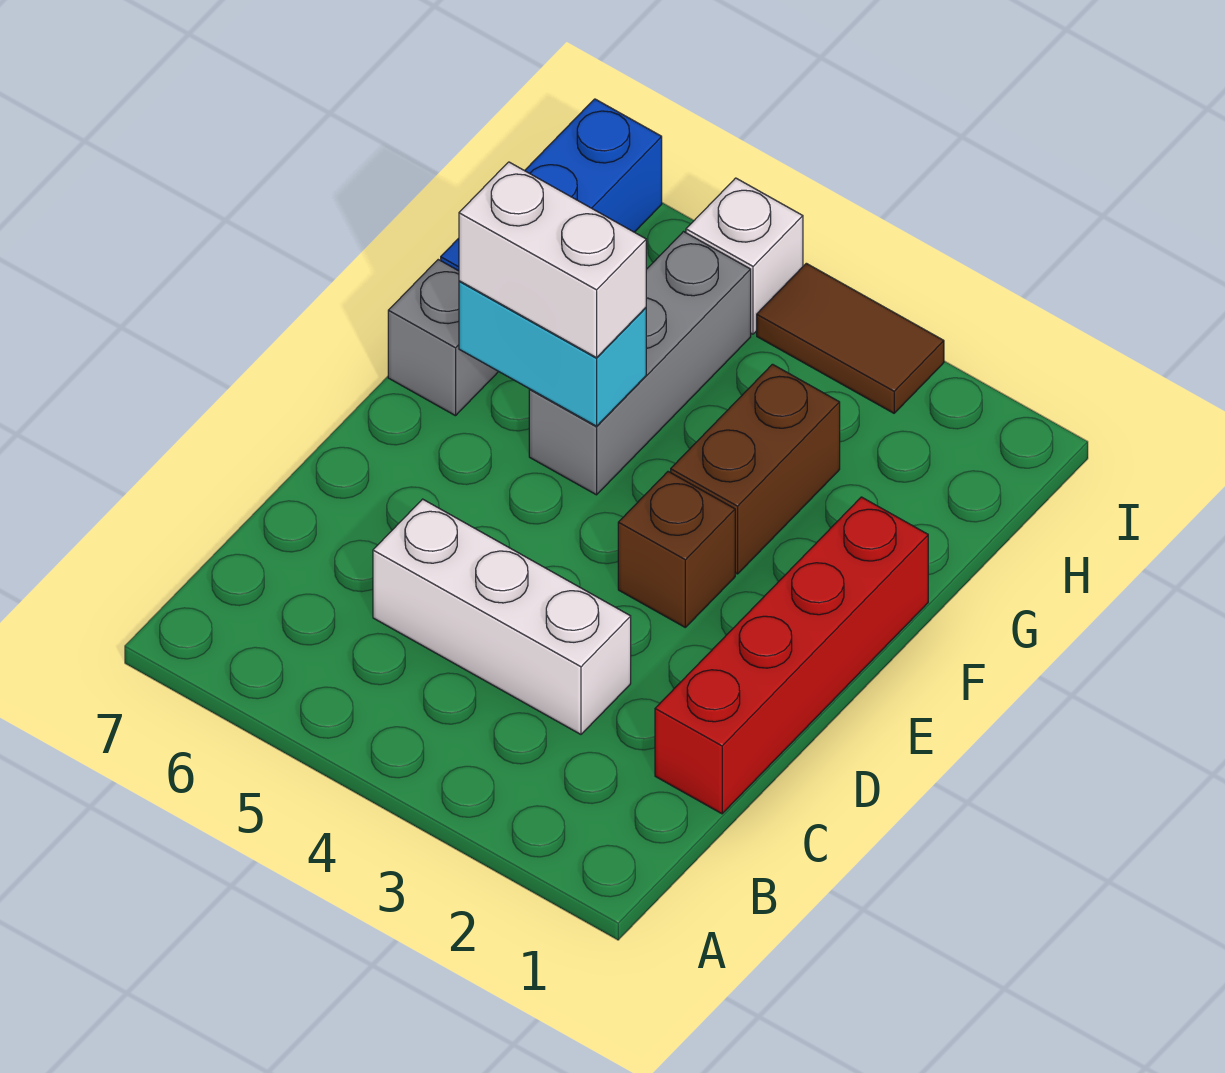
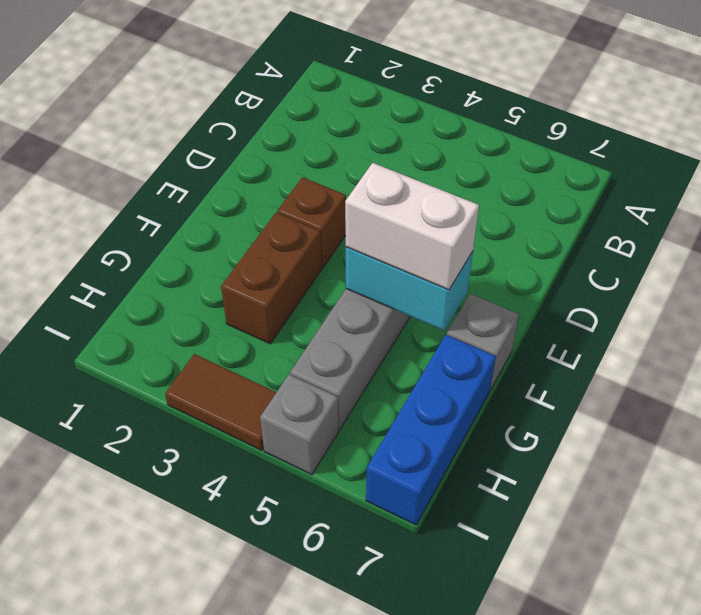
red 1x4 brick [655,497,928,814] -> none
white 1x3 brick [373,499,631,734] -> none
white 1x1 brick [686,178,803,334] -> grey 1x1 brick [260,375,338,475]

